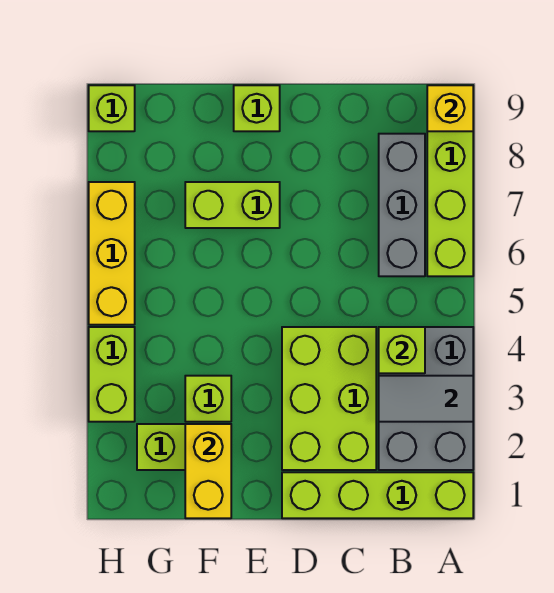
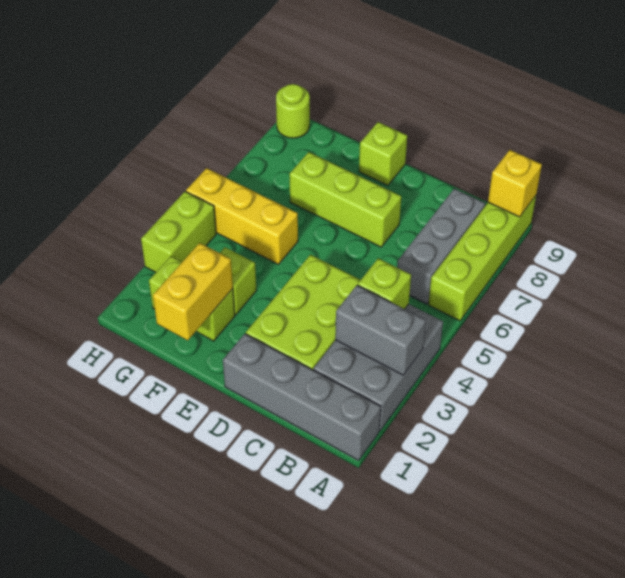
lime 1x4 brick [282,472,473,518] -> grey 1x4 brick [223,334,381,460]
grey 1x2 tile [379,376,473,422] -> grey 1x2 brick [335,285,426,375]
lime 1x2 brick [185,182,280,228] -> lime 1x3 brick [290,152,401,247]
yellow 1x3 brick [89,182,135,325] -> yellow 1x3 brick turned to [186,168,298,264]
lime 1x1 brick [89,85,135,131] -> lime 1x1 round brick [276,84,310,138]

